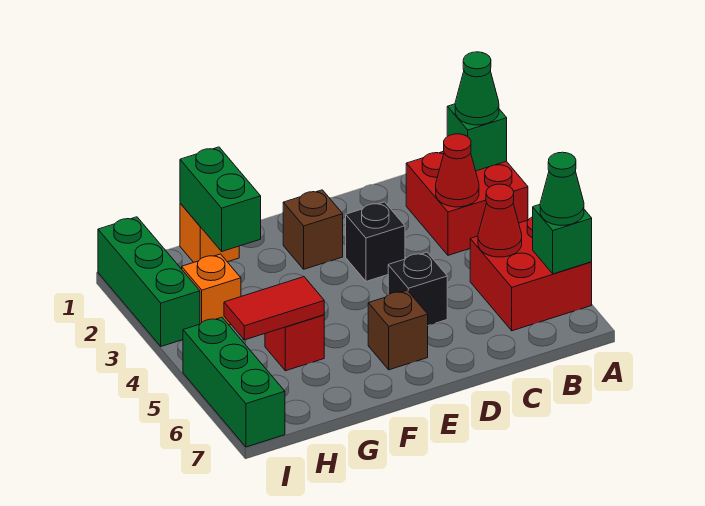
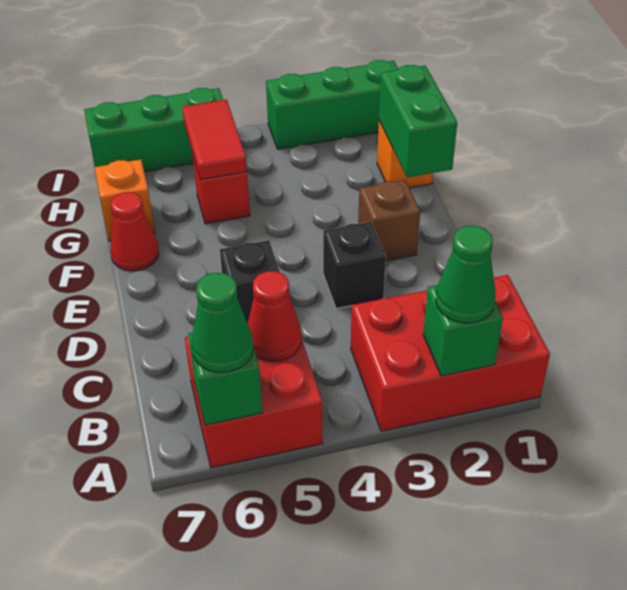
red 2x2 brick [406,151,528,255] -> red 2x3 brick [351,275,550,431]
red 1x1 cone [436,134,479,207] -> red 1x1 cone moved to [110,192,159,271]
brown 1x1 brick [368,290,428,370] -> none
green 1x2 brick [180,147,261,251] -> green 1x2 brick turned to [379,65,457,178]
orange 1x1 brick [182,254,241,325] -> orange 1x1 brick moved to [94,160,155,241]

